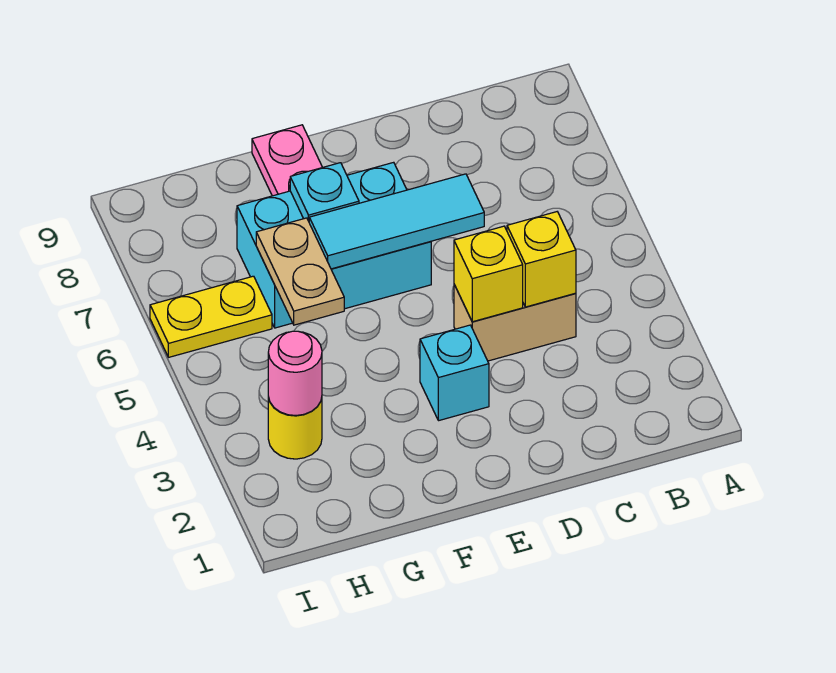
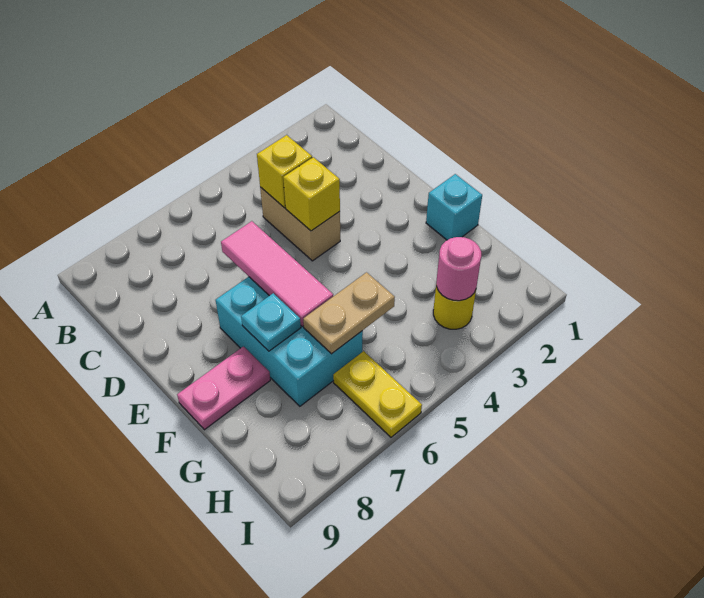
cyan 1x3 tile [309,174,484,269] -> pink 1x3 tile [221,221,333,327]
cyan 1x1 brick [420,325,489,421] -> cyan 1x1 brick moved to [426,174,482,240]

